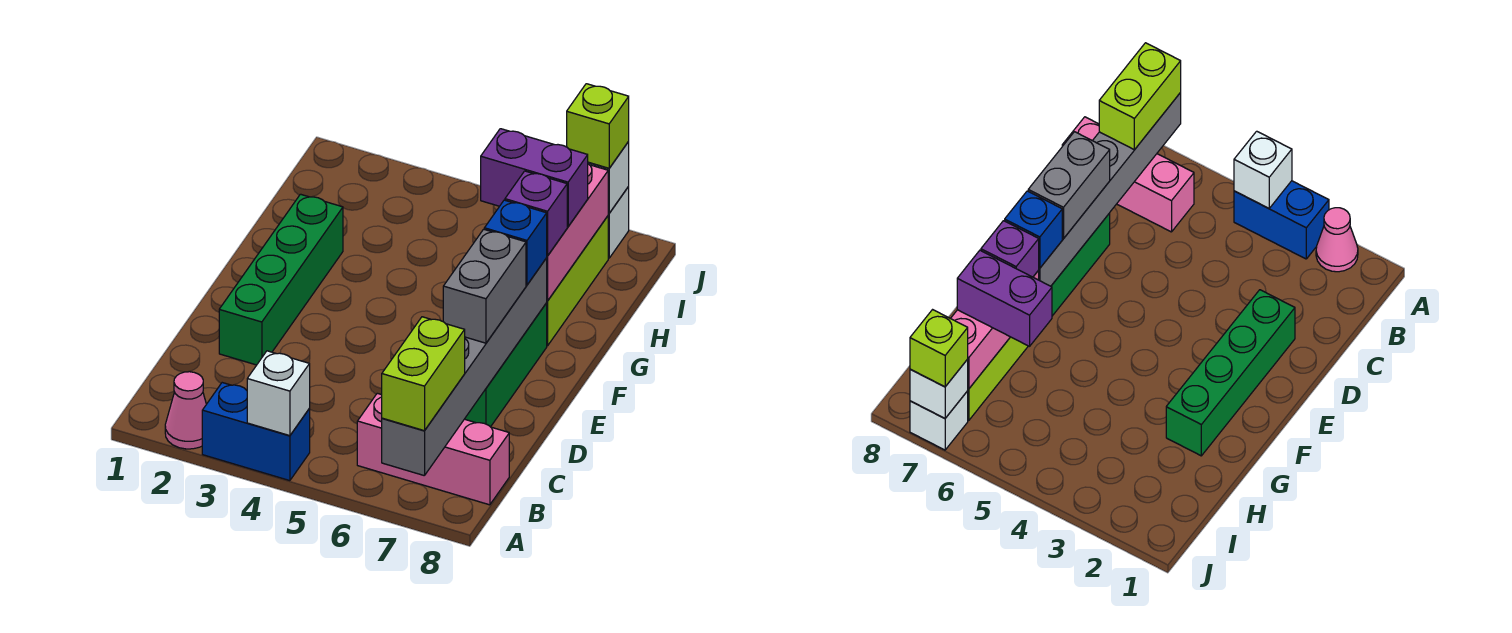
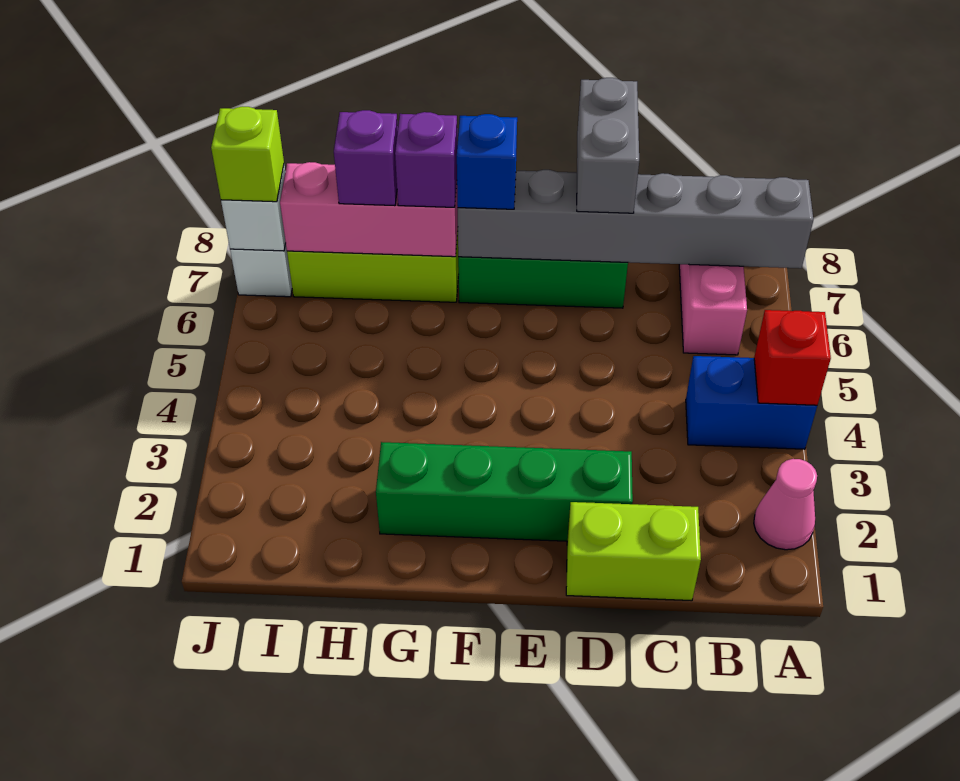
blue 1x2 brick [202,383,310,481] -> blue 1x2 brick turned to [686,356,817,449]
white 1x1 brick [247,351,310,436] -> red 1x1 brick [754,310,831,405]
lime 1x2 brick [382,317,465,431] -> lime 1x2 brick moved to [566,502,701,601]
grey 1x2 brick [443,229,526,343] -> grey 1x2 brick turned to [577,78,639,213]
purple 1x2 brick [481,129,588,227] -> purple 1x1 brick [334,110,398,206]

